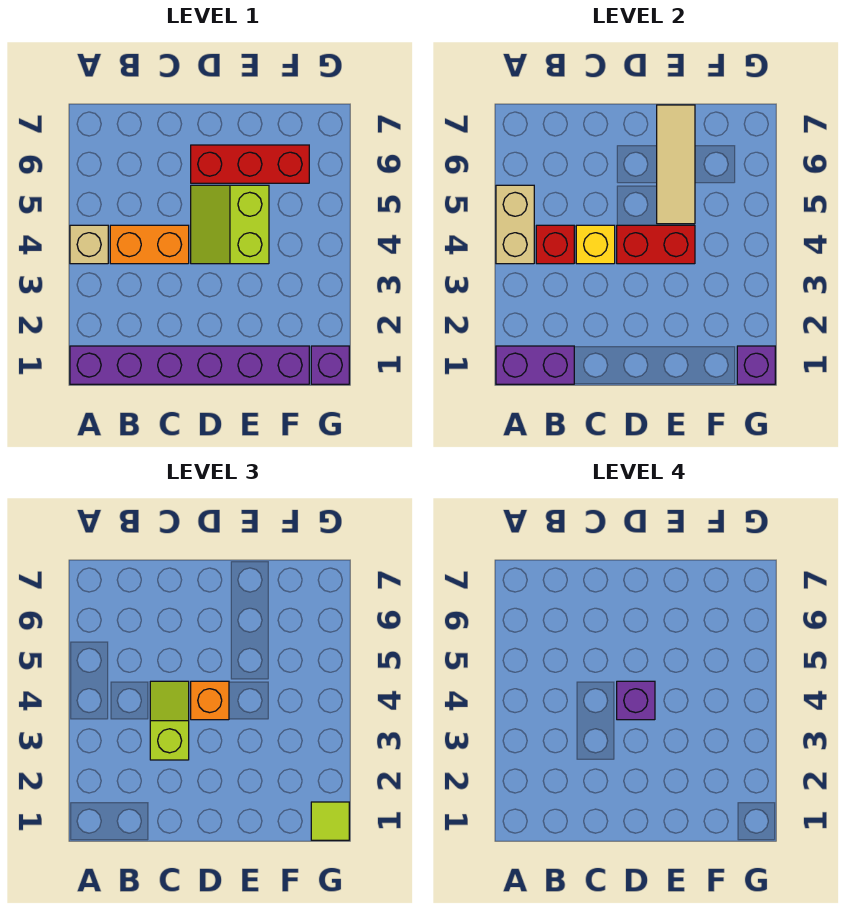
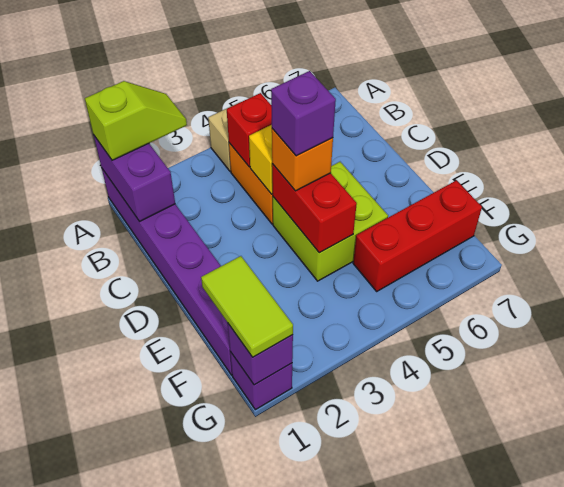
tan 1x2 brick [496,185,534,264] -> none
lime 1x2 slope [150,681,189,760] -> lime 1x2 slope moved to [85,81,187,160]
lime 2x2 slope [191,185,269,264] -> lime 2x2 brick [273,162,388,281]
red 1x3 brick [191,145,309,183] -> red 1x3 brick turned to [353,180,482,291]
tan 1x3 tile [657,105,695,224] -> none
lime 1x1 tile [311,802,349,840] -> lime 1x2 tile [201,256,293,357]

